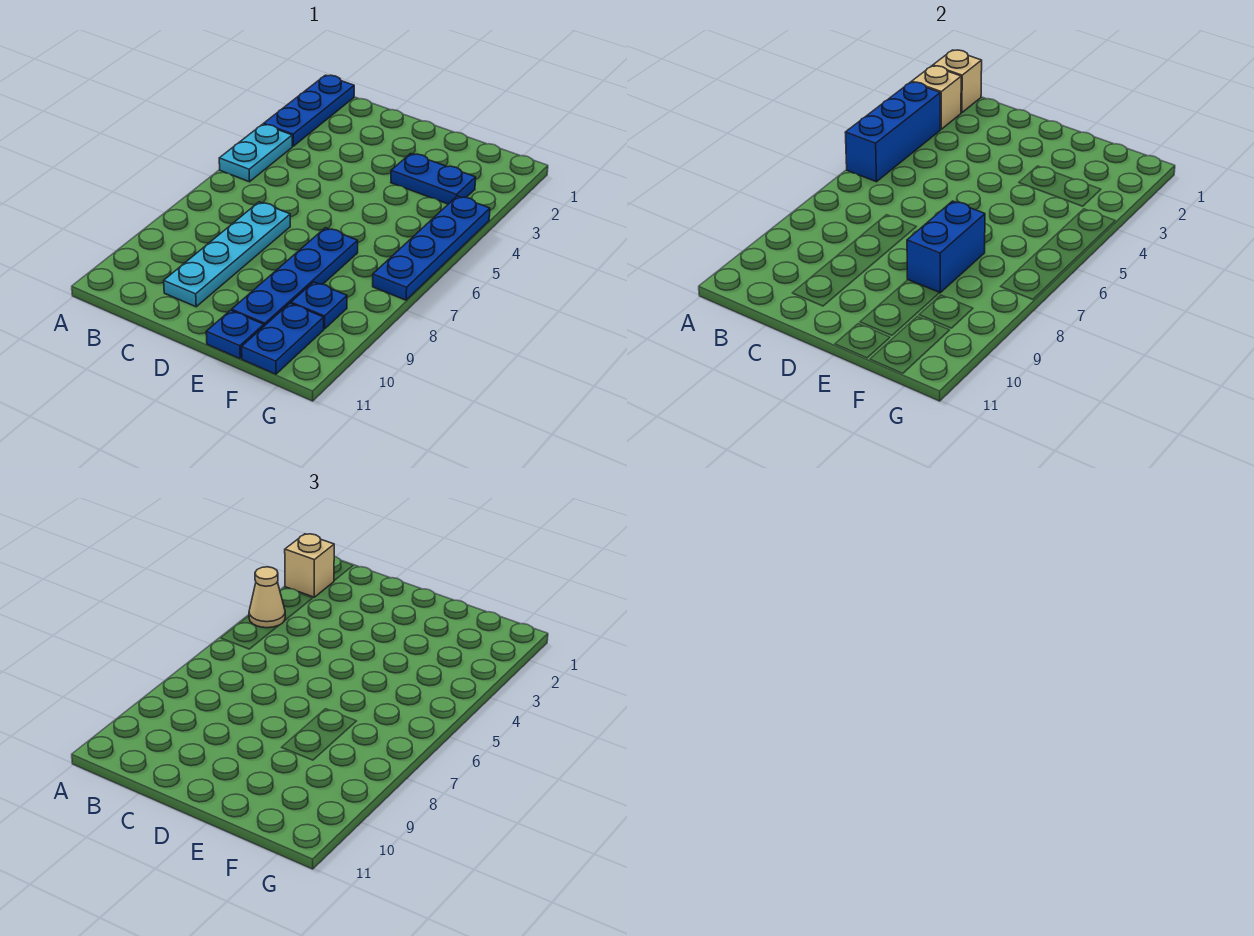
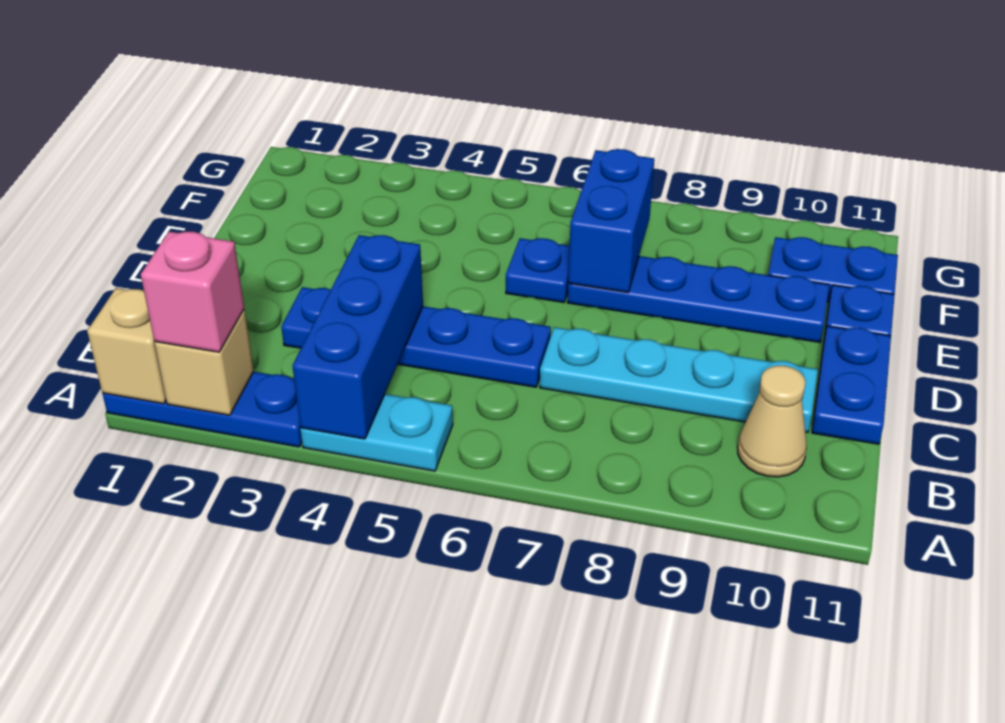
tan 1x1 brick [285,534,334,597] -> pink 1x1 brick [141,232,244,352]
blue 1x3 brick [845,82,940,182] -> blue 1x3 brick turned to [292,235,423,439]
tan 1x1 cone [249,567,285,628] -> tan 1x1 cone moved to [738,365,807,477]
blue 1x2 plate [391,154,476,204] -> blue 1x2 plate moved to [812,326,891,444]
blue 1x2 brick [907,201,985,293] -> blue 1x2 brick turned to [568,149,654,293]
blue 1x1 plate [291,282,347,329] -> blue 1x1 plate moved to [506,238,570,303]
blue 1x4 plate [373,196,490,300] -> blue 1x4 plate moved to [281,287,551,387]

